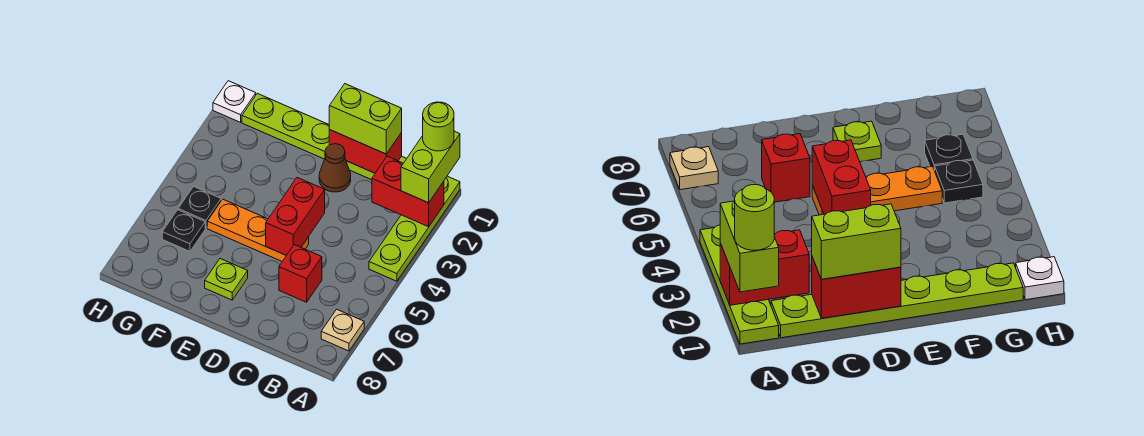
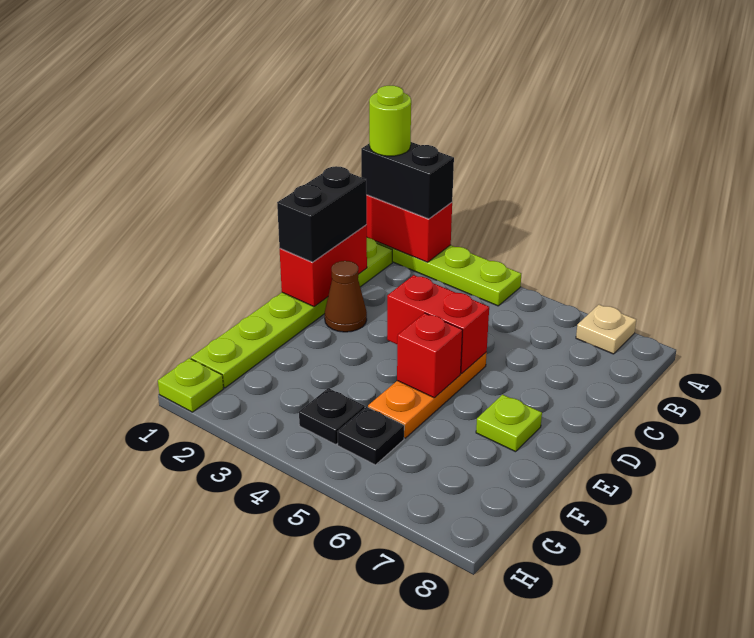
lime 1x2 brick [401,131,460,203] -> black 1x2 brick [361,142,454,219]
red 1x2 brick [372,156,444,227] -> red 1x2 brick turned to [367,195,452,262]
lime 1x2 brick [329,84,402,154] -> black 1x2 brick [277,166,367,262]
red 1x1 brick [279,245,322,302] -> red 1x1 brick moved to [397,313,462,398]
black 1x1 plate [162,210,205,251] -> black 1x1 plate moved to [299,388,365,445]
white 1x1 plate [213,81,256,122] -> lime 1x1 plate [158,358,223,412]

